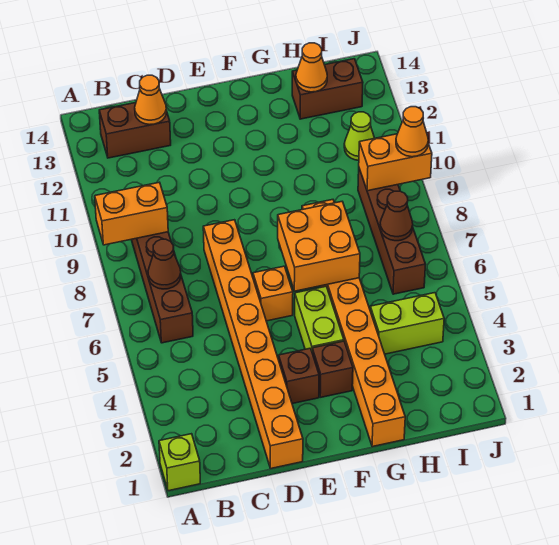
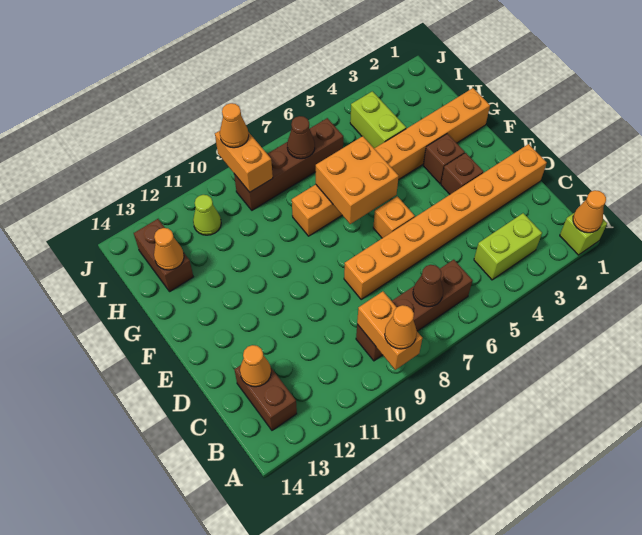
none -> orange 1x1 cone [573,190,606,233]
none -> orange 1x1 cone [385,305,417,349]
lime 1x2 brick [295,286,344,351] -> lime 1x2 brick moved to [474,213,542,280]

